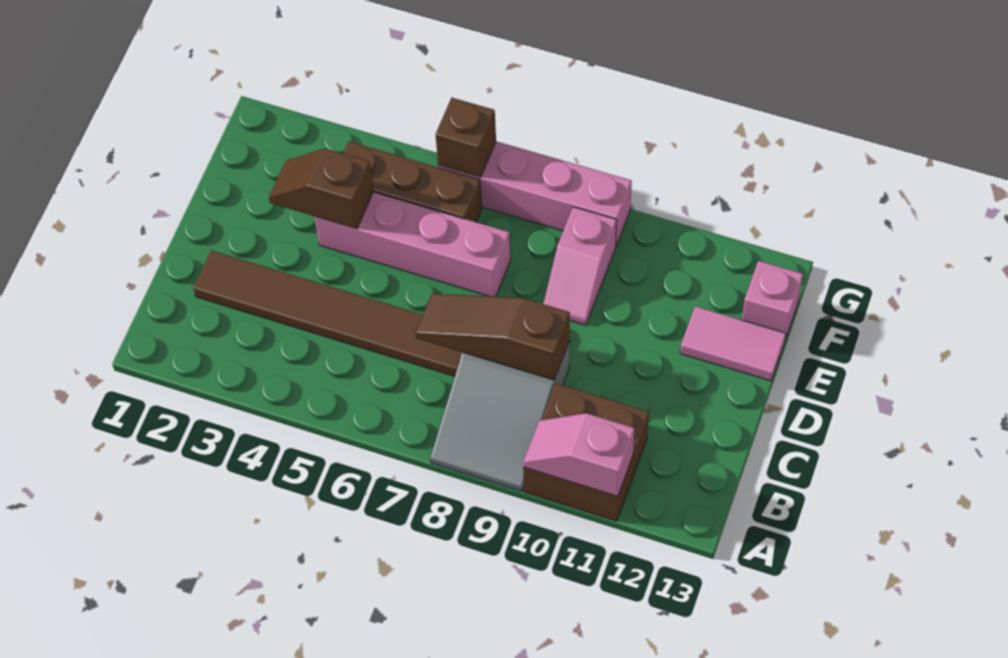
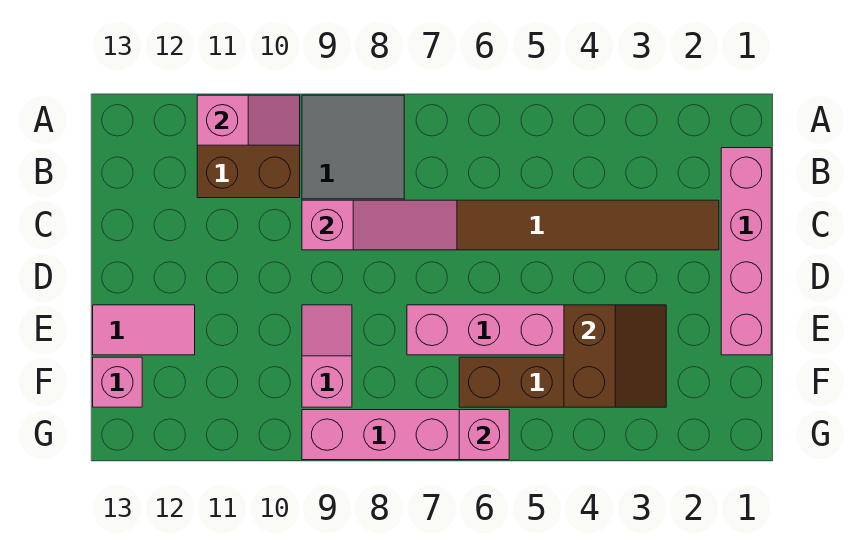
none -> pink 1x4 brick [721,148,771,355]
brown 1x3 slope [415,294,570,380] -> pink 1x3 slope [302,200,457,250]
brown 1x2 slope [269,148,373,229] -> brown 2x2 slope [564,305,666,407]
brown 1x1 brick [435,98,496,177] -> pink 1x1 brick [459,410,509,460]

